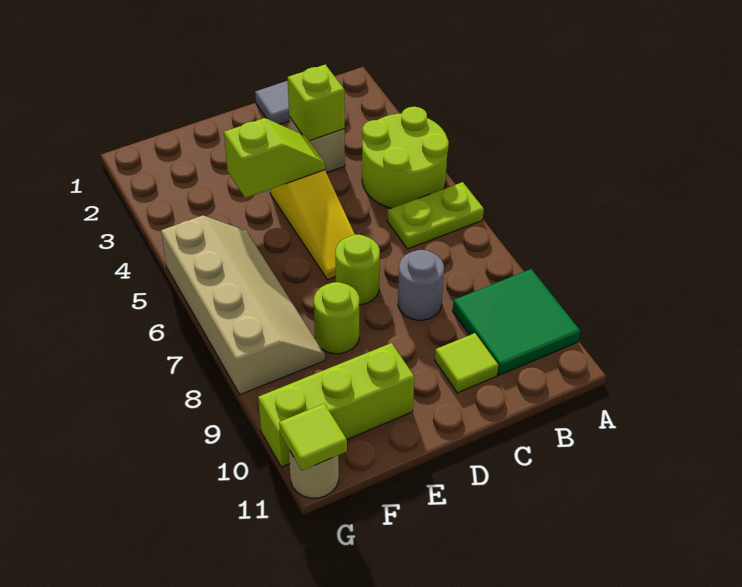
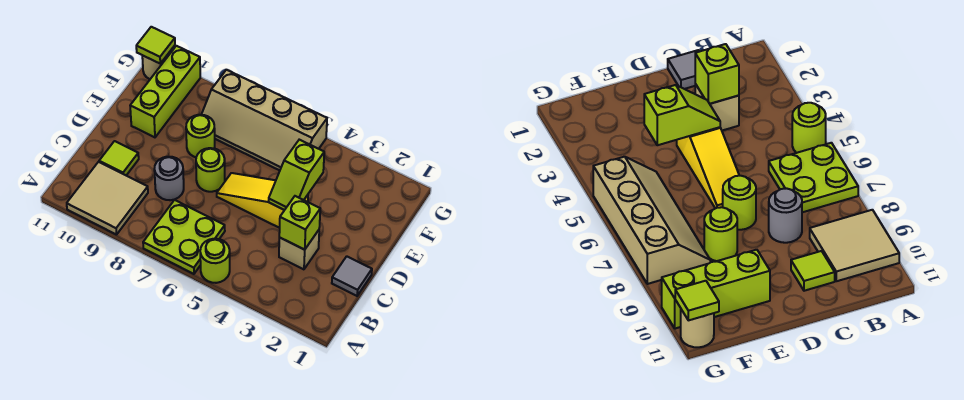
lime 2x2 round brick [362,107,449,208] -> lime 1x1 round brick [200,239,230,283]
lime 1x2 plate [387,182,484,249] -> lime 2x2 plate [143,200,225,274]
green 2x2 tile [453,269,580,375] -> tan 2x2 tile [67,162,148,235]

